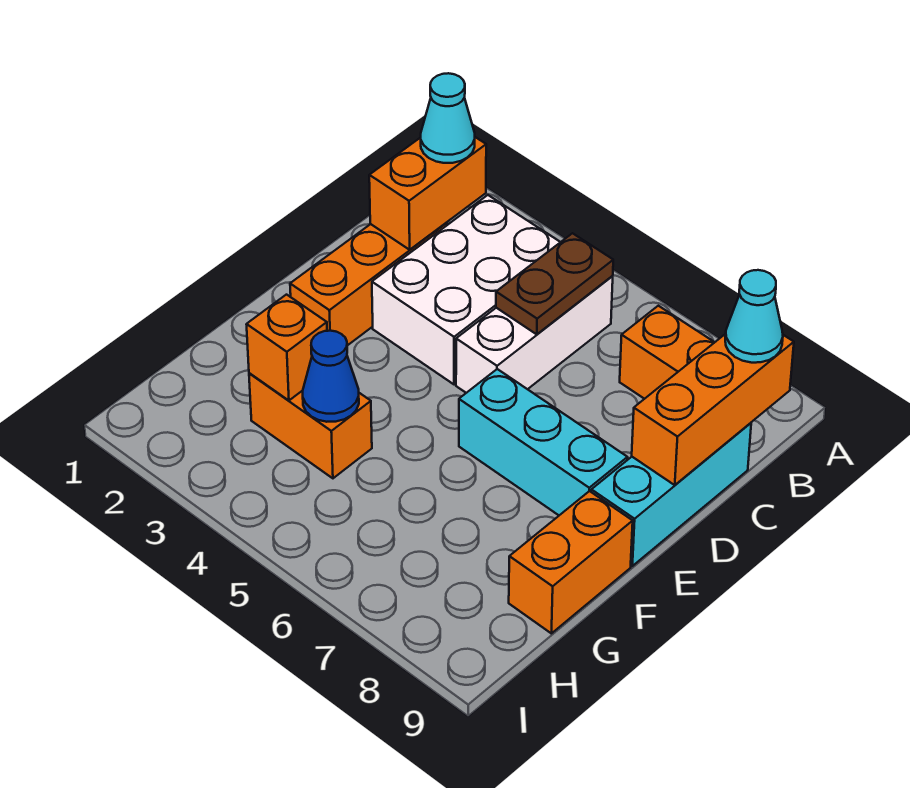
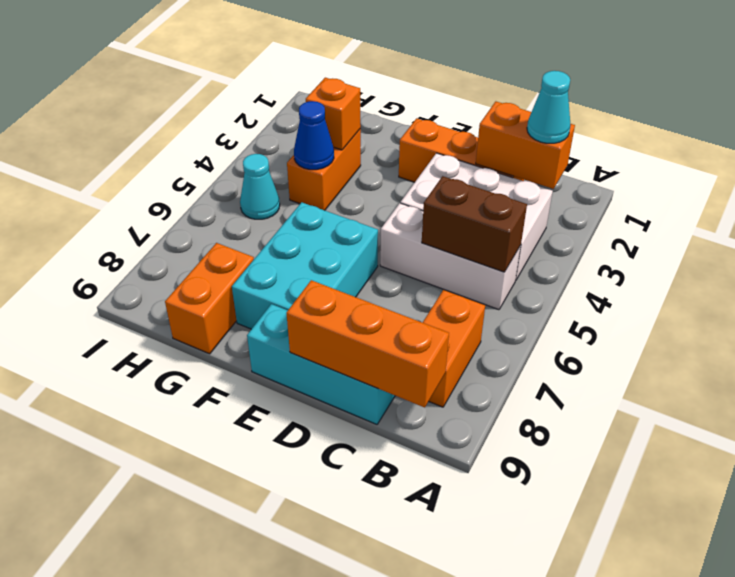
brown 1x2 plate [496,233,613,334] -> brown 1x2 brick [422,176,527,272]
cyan 1x1 cone [725,270,783,363] -> cyan 1x1 cone moved to [240,154,280,219]
cyan 1x3 brick [459,369,627,515] -> cyan 2x3 brick [232,202,378,329]
orange 1x2 brick [509,491,633,633] -> orange 1x2 brick turned to [165,243,254,354]

